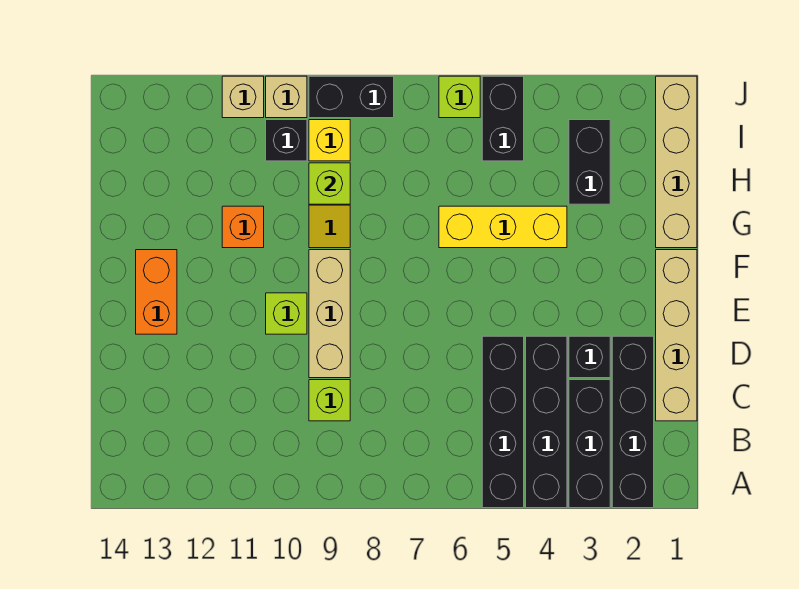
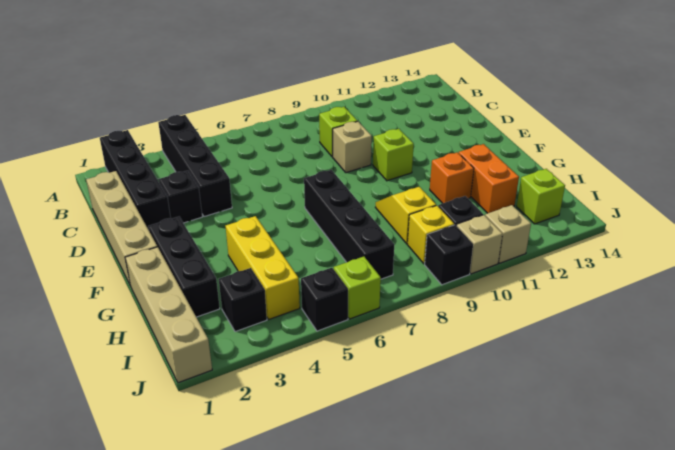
black 1x3 brick [569,380,610,508] -> black 1x3 brick moved to [148,217,220,317]
black 1x4 brick [482,336,524,508] -> black 1x4 brick moved to [304,170,394,279]
tan 1x3 brick [309,250,350,378] -> tan 1x1 brick [333,121,372,173]
orange 1x2 brick [136,250,177,334] -> orange 1x2 brick moved to [459,144,519,213]
yellow 1x3 brick [439,206,567,248] -> yellow 1x3 brick turned to [226,216,300,319]
black 1x2 brick [569,120,610,204] -> black 1x1 brick [219,268,267,332]
lime 1x1 brick [309,163,350,204] -> lime 1x1 brick moved to [517,169,565,224]
black 1x2 brick [482,76,524,161] -> black 1x1 brick [301,268,348,331]
black 1x2 brick [309,76,394,118] -> black 1x1 brick [425,225,473,285]

